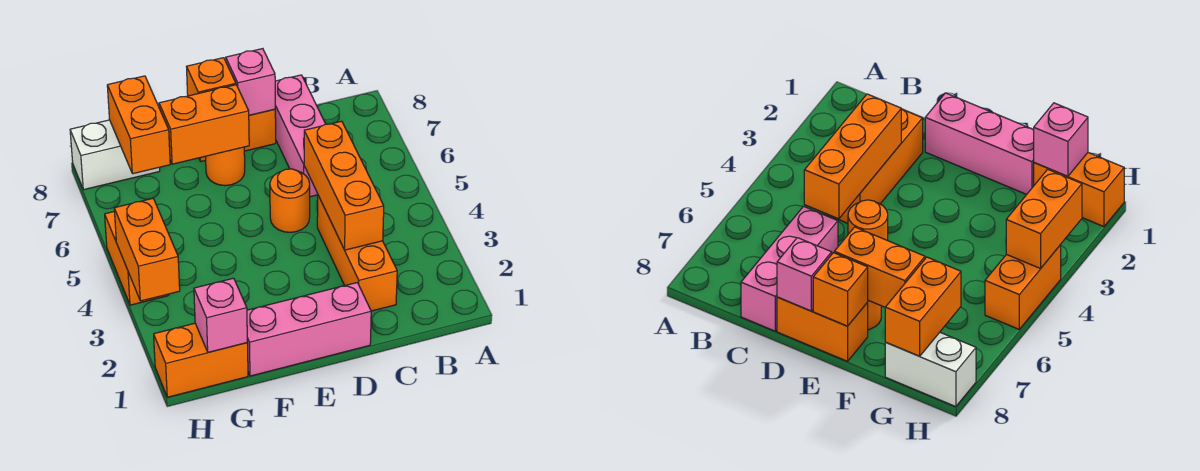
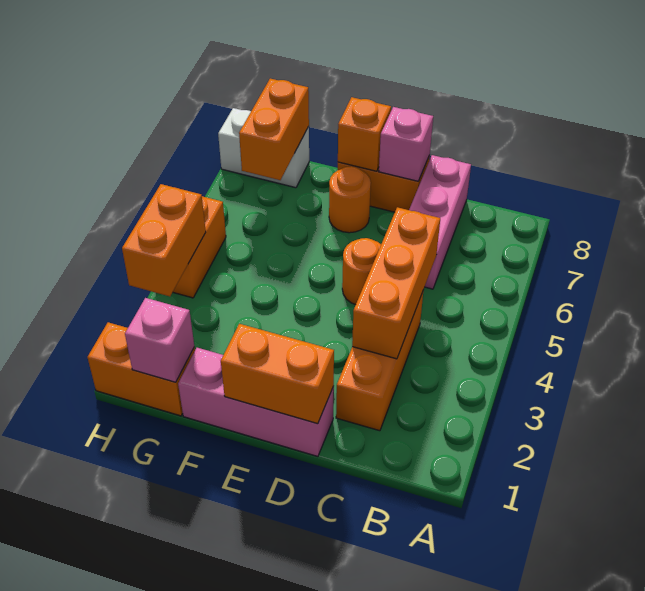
orange 1x2 brick [159,85,249,164] -> orange 1x2 brick moved to [221,324,334,424]

